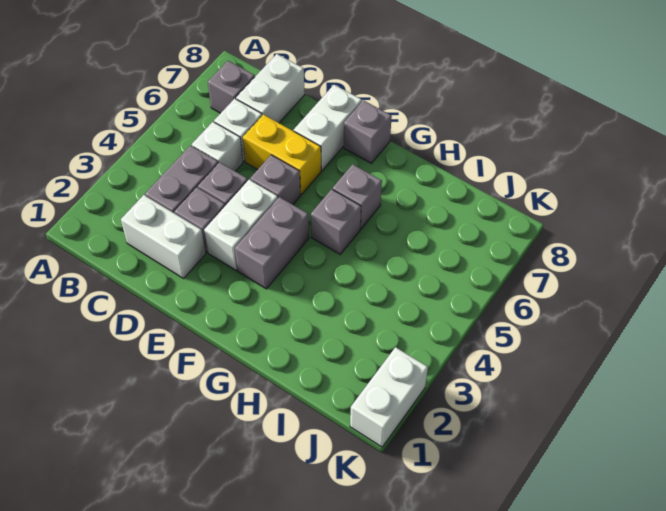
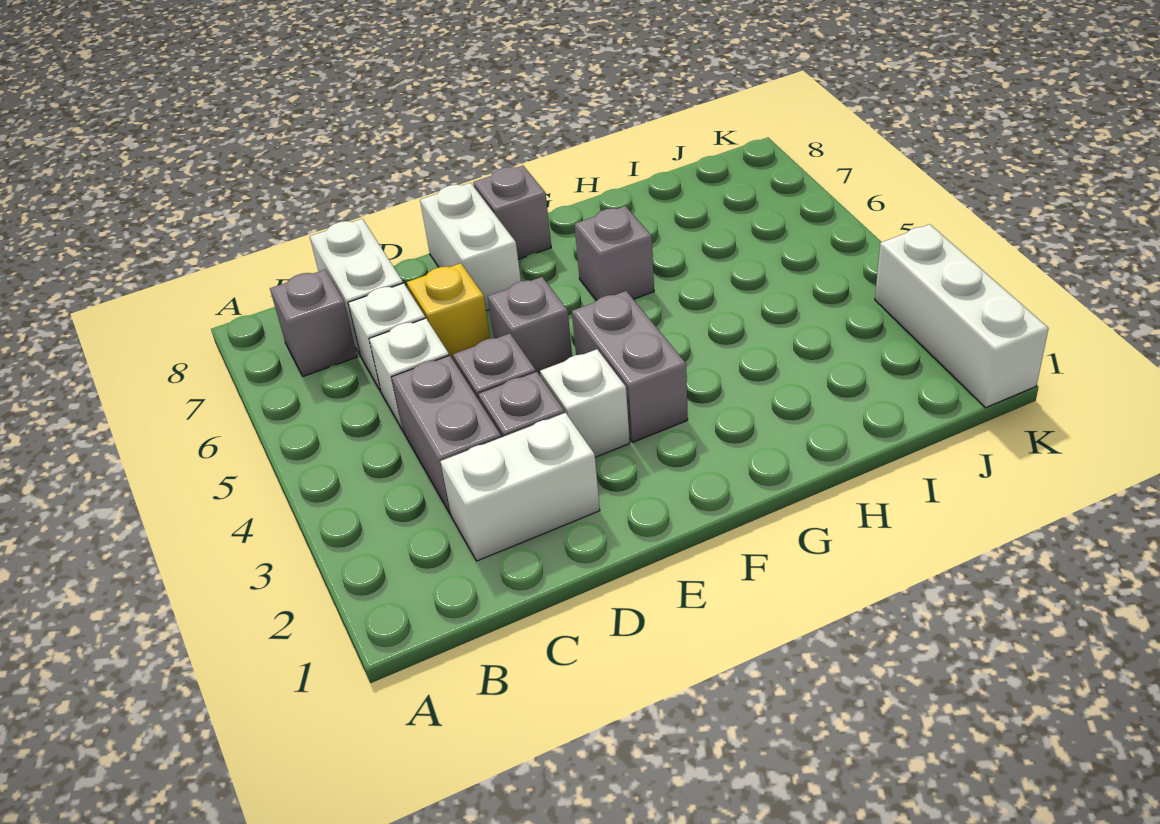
yellow 1x2 brick [243,114,321,195] -> yellow 1x1 brick [407,263,490,361]
white 1x2 brick [204,180,278,270] -> white 1x1 brick [540,349,630,457]
grey 1x1 brick [311,189,361,254] -> none
white 1x2 brick [350,347,428,447] -> white 1x3 brick [875,224,1049,408]

